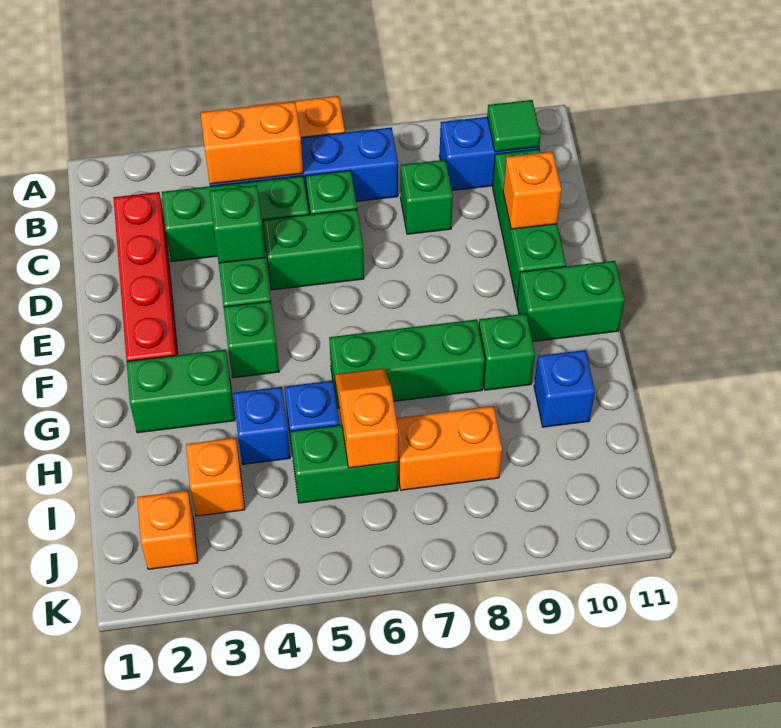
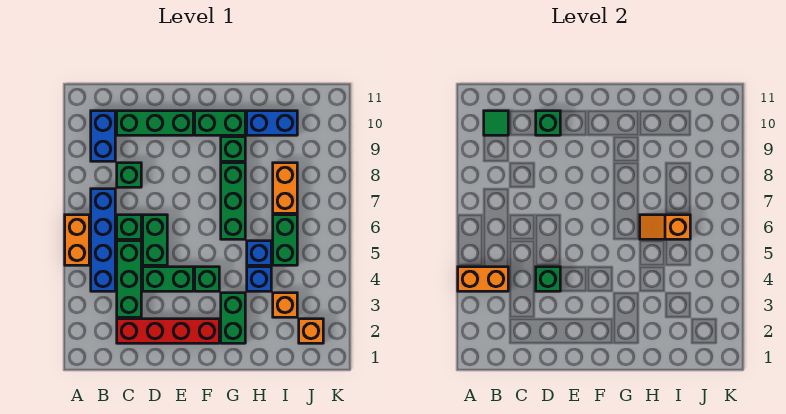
orange 1x2 brick [201,102,303,184] -> orange 1x2 brick turned to [458,267,508,291]
orange 1x1 brick [503,152,562,229] -> green 1x1 brick [536,111,560,135]
green 1x2 brick [517,261,625,342] -> green 1x2 brick turned to [195,111,245,135]
blue 1x1 brick [534,350,595,427] -> blue 1x2 brick [247,111,297,135]

